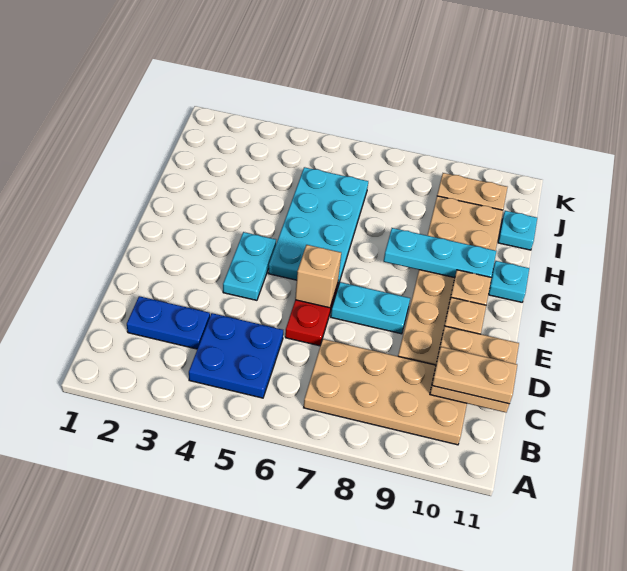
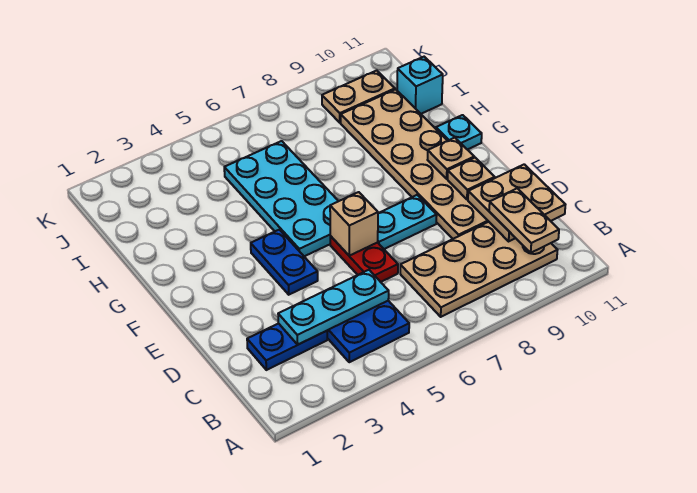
tan 1x2 plate [432,347,517,404] -> tan 1x2 plate turned to [489,188,559,253]
cyan 1x2 plate [223,232,276,300] -> blue 1x2 plate [251,230,318,295]
cyan 1x3 plate [384,228,496,278] -> cyan 1x3 plate moved to [278,270,389,345]
cyan 1x1 plate [498,211,537,250] -> cyan 1x1 brick [397,57,443,114]

